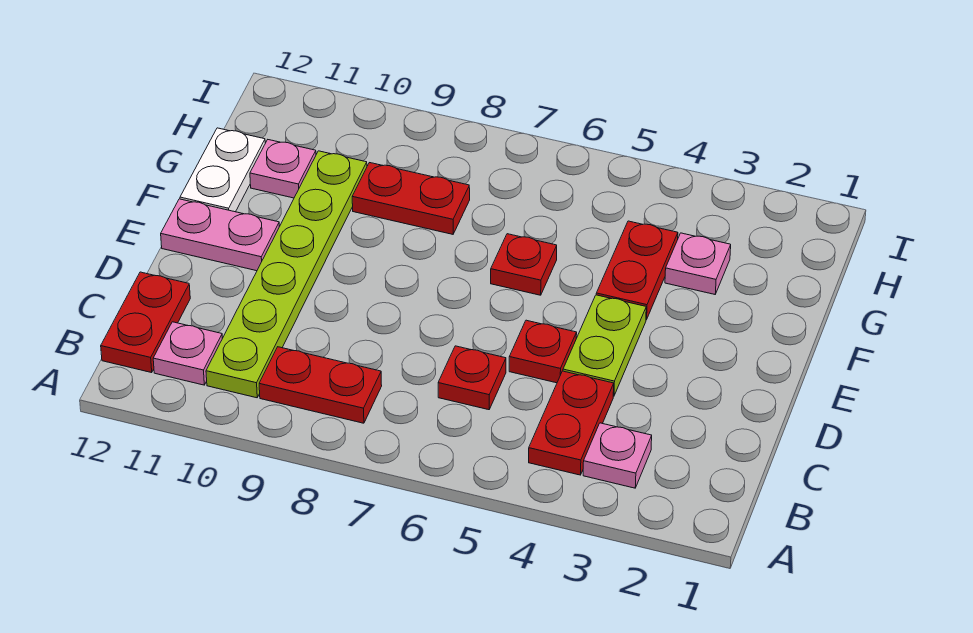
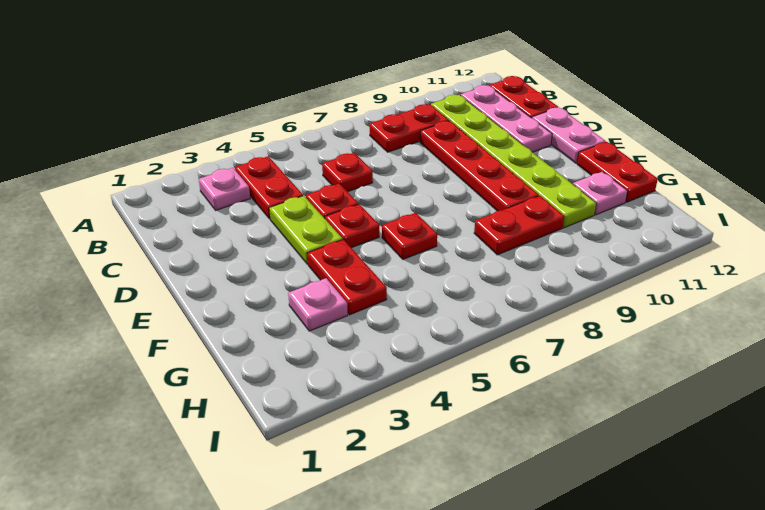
pink 1x1 plate [153,322,222,385] -> pink 1x3 plate [461,85,552,152]
none -> red 1x4 plate [420,121,539,211]
none -> red 1x1 plate [325,204,379,248]
pink 1x2 plate [161,199,279,271] -> pink 1x2 plate turned to [532,108,605,163]
white 1x2 plate [180,128,265,212] -> red 1x2 plate [577,142,658,202]

